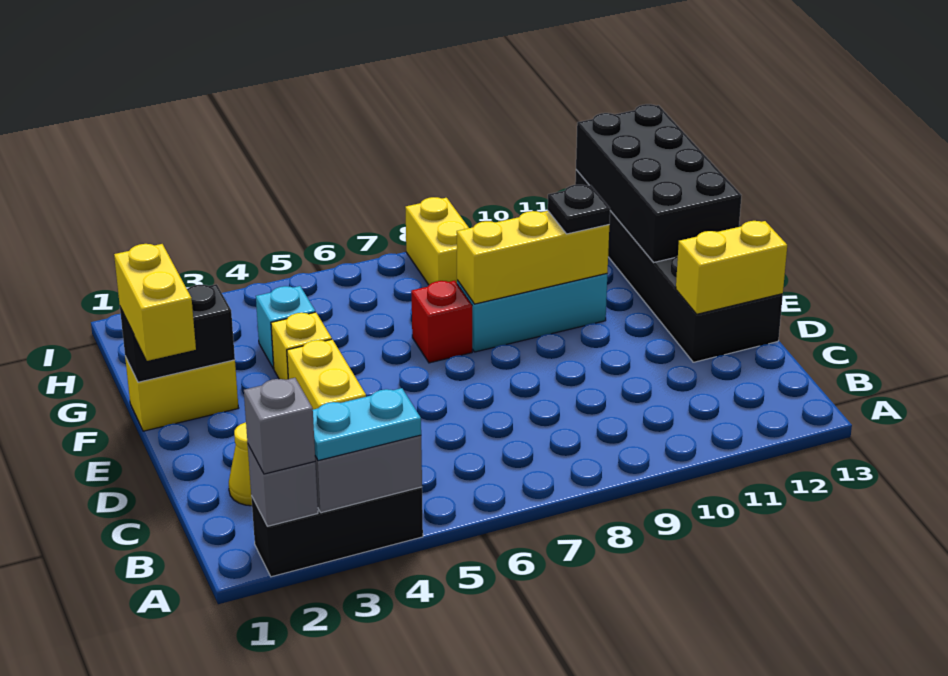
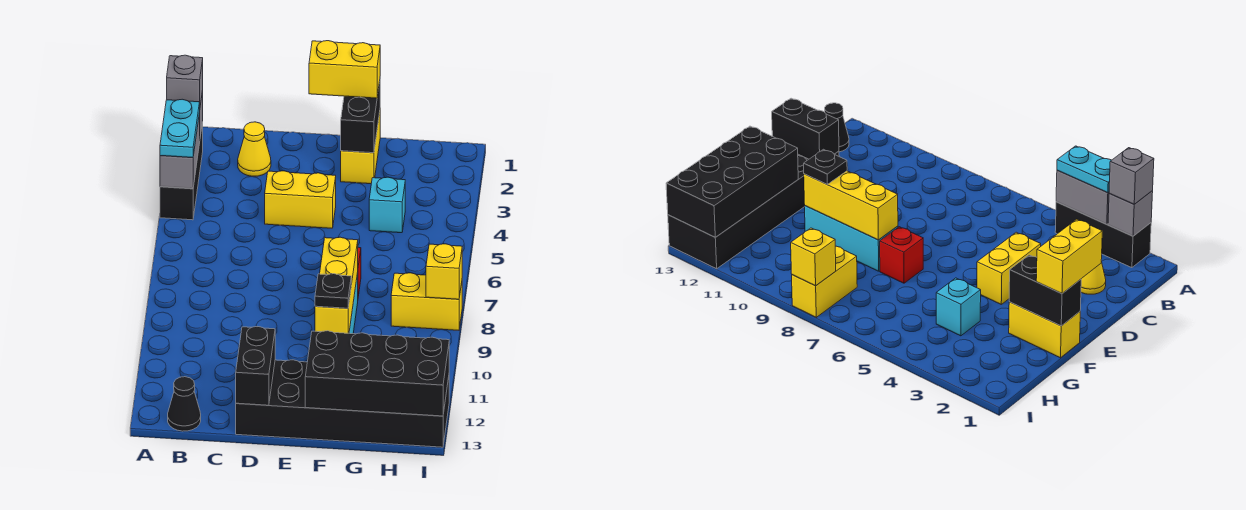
none -> black 1x1 cone [168,377,201,431]
yellow 1x2 brick [676,221,787,314] -> black 1x2 brick [236,326,275,405]
yellow 1x1 brick [271,312,332,380] -> yellow 1x1 brick moved to [426,244,462,299]

